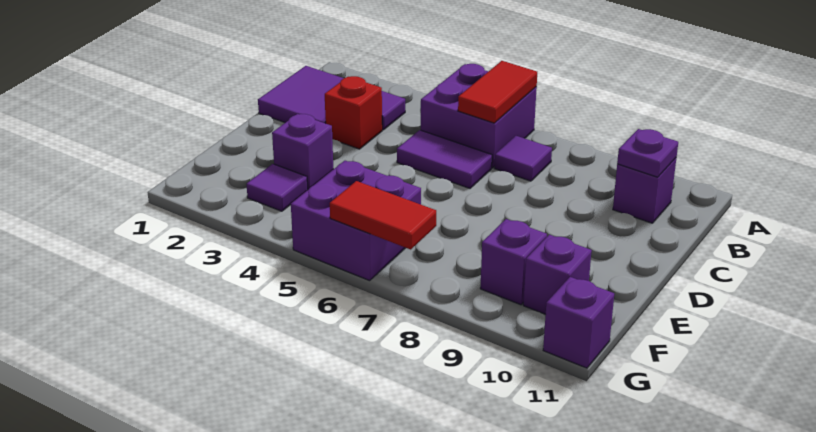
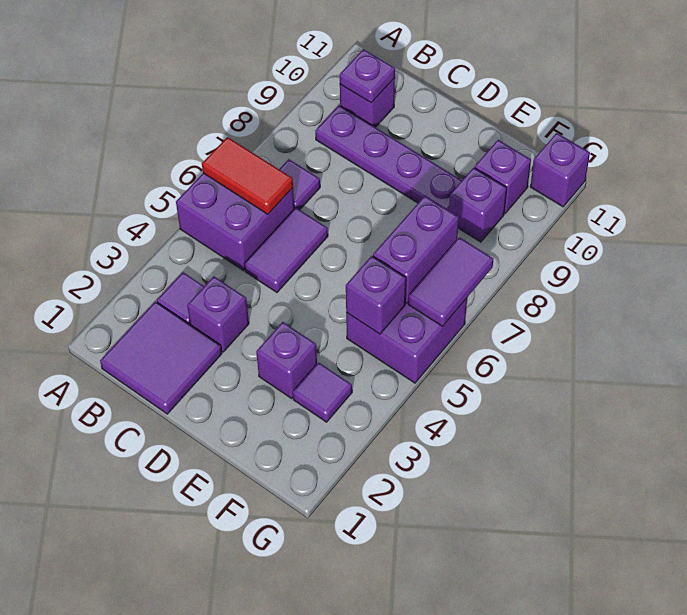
none -> purple 1x4 plate [315,105,462,210]
red 1x1 brick [325,76,382,149] -> purple 1x1 brick [187,276,249,352]
none -> purple 1x1 brick [346,256,406,334]
none -> purple 1x2 brick [373,196,459,303]
red 1x2 tile [330,181,436,249] -> purple 1x2 tile [408,237,493,327]

